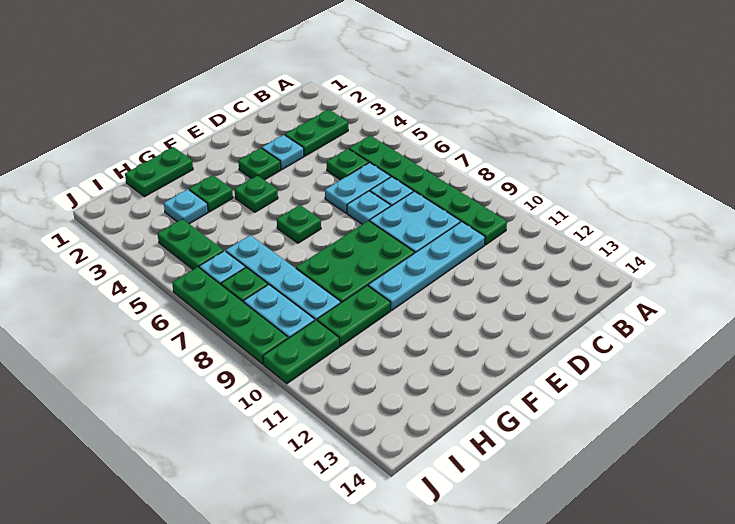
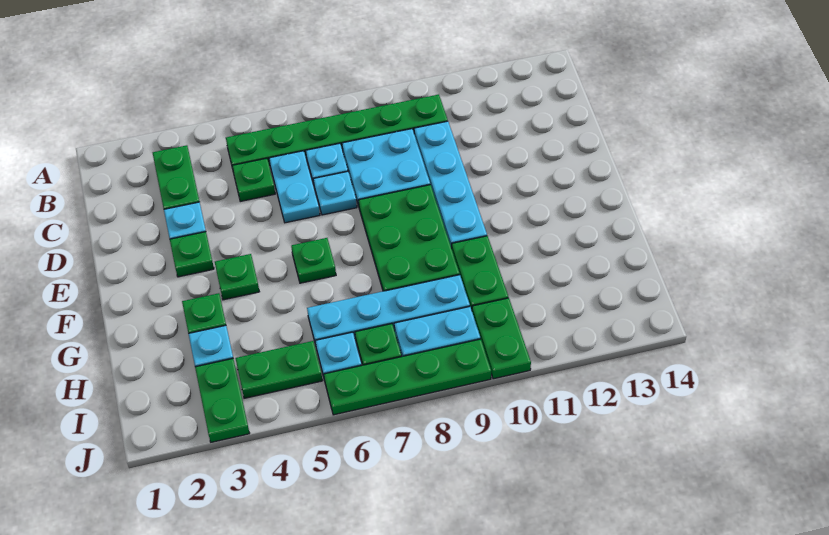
green 1x2 plate [125,147,193,197] -> green 1x2 plate moved to [195,359,250,442]

